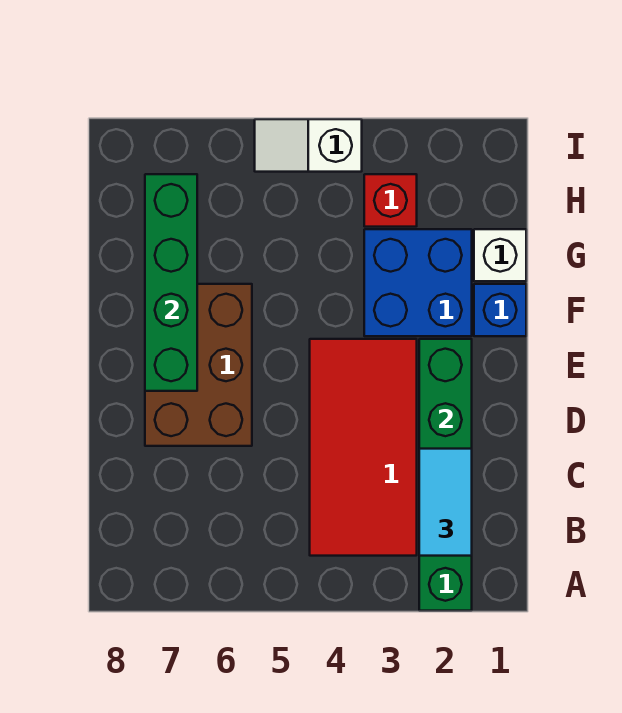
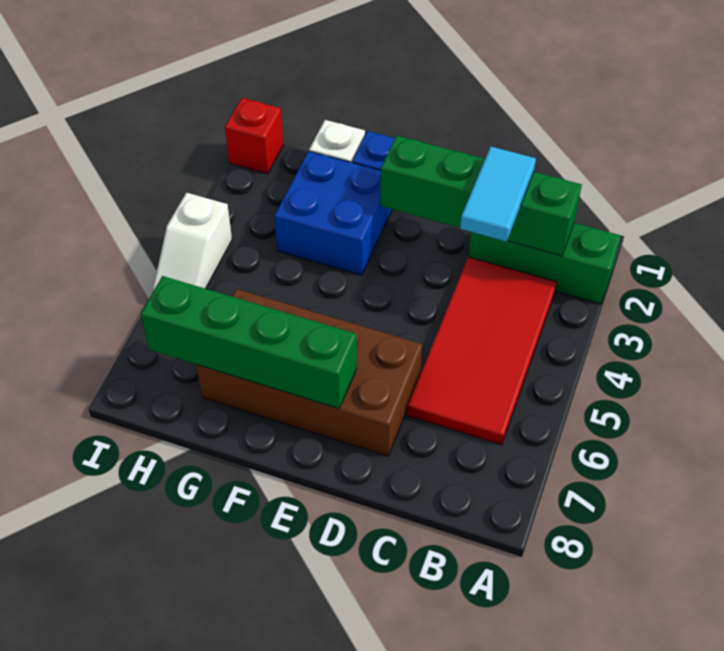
cyan 1x2 tile [419,449,472,556] -> cyan 1x2 tile turned to [460,147,536,242]
red 2x4 tile [310,339,417,556] -> red 2x4 tile turned to [407,257,557,445]
brown 2x3 brick [145,284,252,446] -> brown 2x4 brick [196,289,422,456]
red 1x1 brick [364,174,417,227] -> red 1x1 brick moved to [225,98,283,174]

